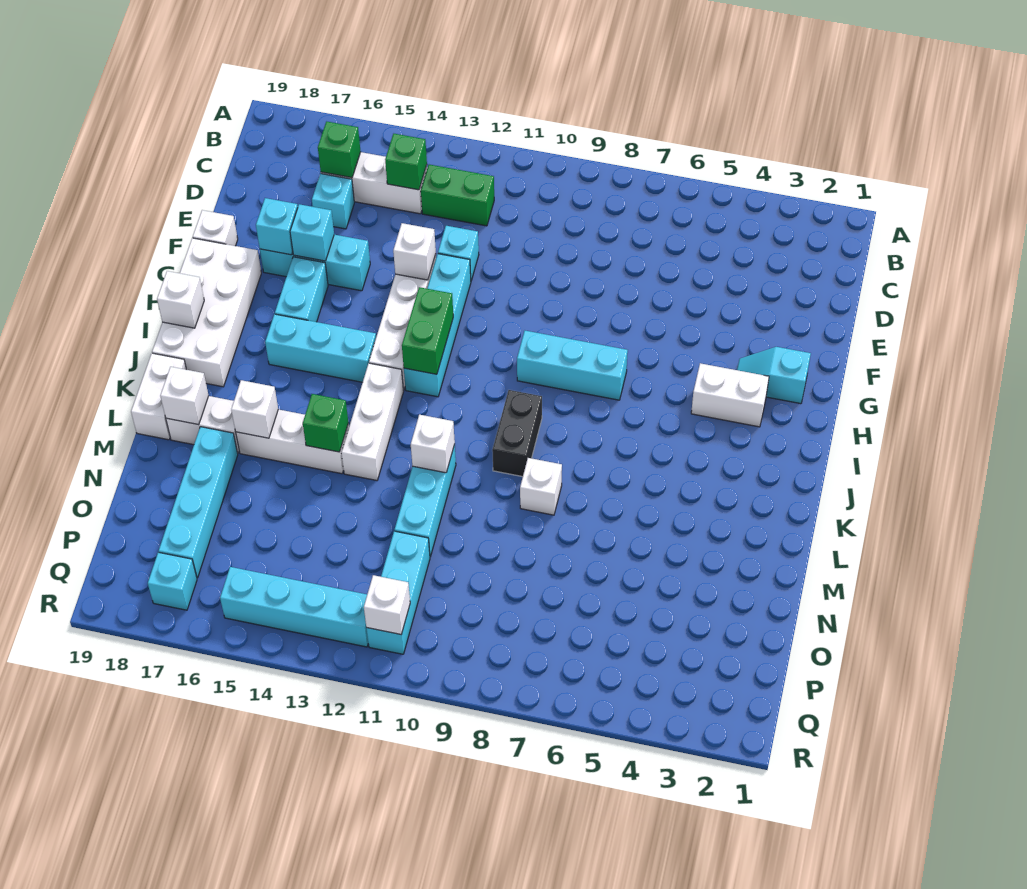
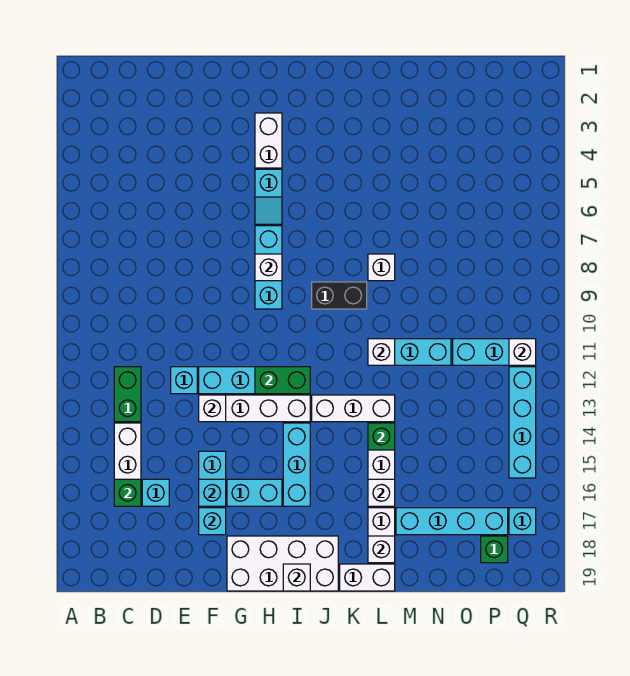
green 1x1 brick [385,134,427,190] -> green 1x1 brick moved to [481,536,508,563]
white 1x1 brick [193,210,238,246] -> white 1x1 brick moved to [255,254,282,281]
cyan 1x2 slope [737,347,811,404] -> cyan 1x2 slope moved to [255,169,282,224]

